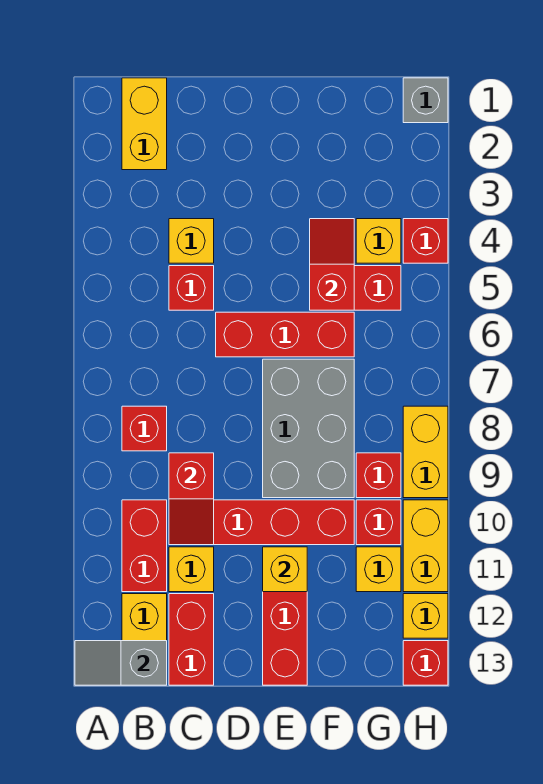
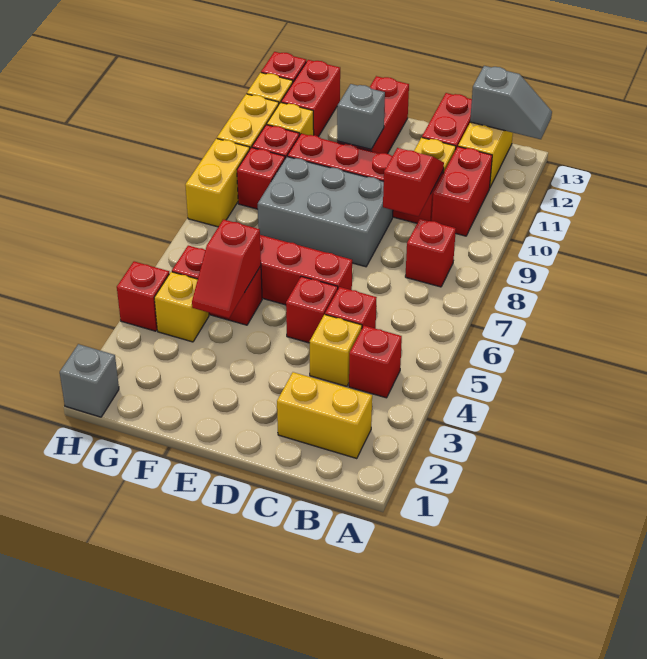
yellow 1x2 brick [122,78,167,170] -> yellow 1x2 brick turned to [277,372,372,459]
none -> red 1x1 brick [349,326,402,398]
none -> red 1x1 brick [286,276,338,343]
grey 2x3 brick [263,359,354,498] -> grey 2x3 brick turned to [258,157,393,267]
yellow 1x1 brick [263,547,307,592] -> grey 1x1 brick [337,84,385,149]
none -> red 1x2 brick [281,60,340,137]

